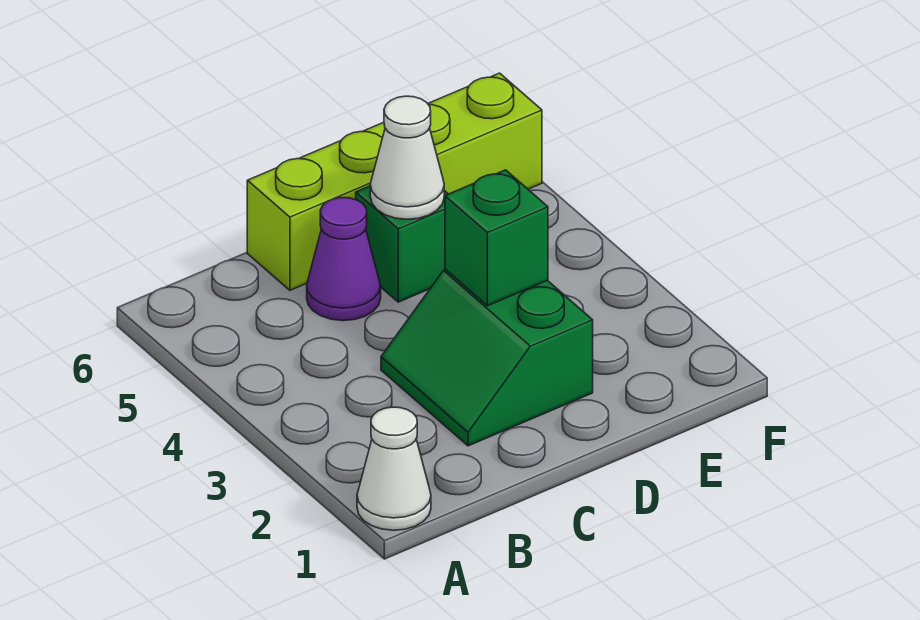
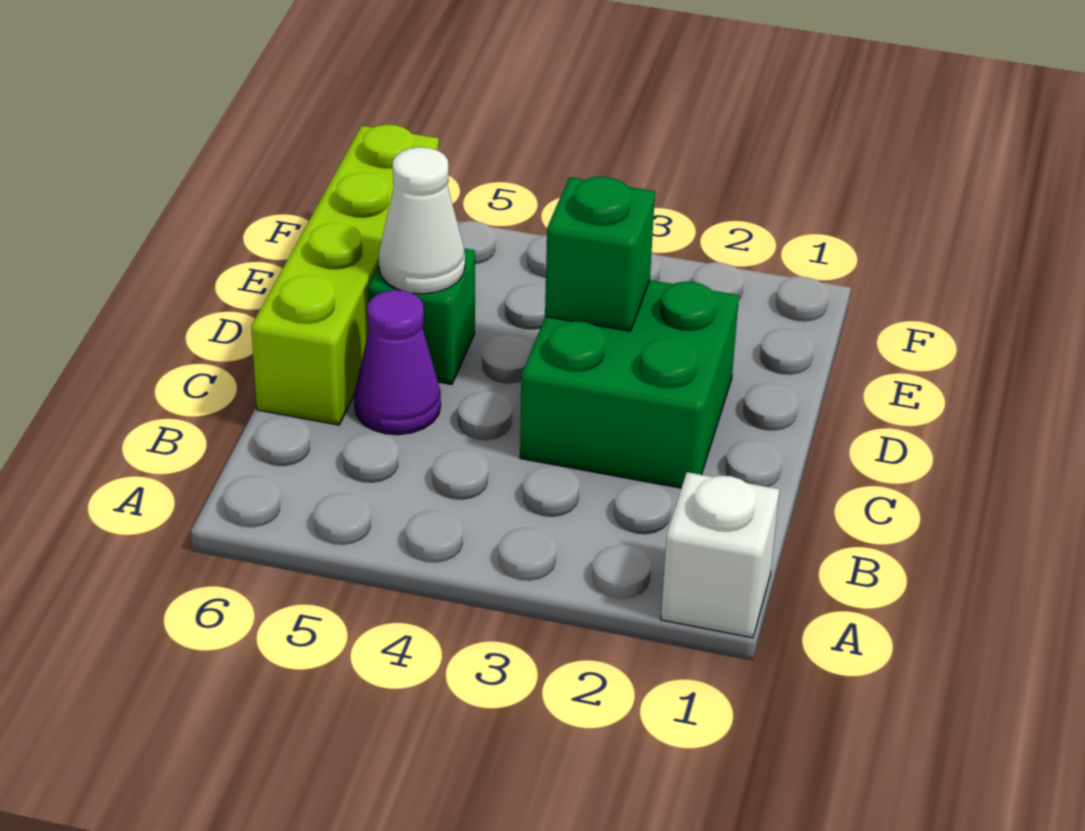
white 1x1 cone [357,407,431,530] -> white 1x1 brick [661,472,779,638]
green 2x2 slope [381,270,593,446] -> green 2x2 brick [520,280,739,488]

